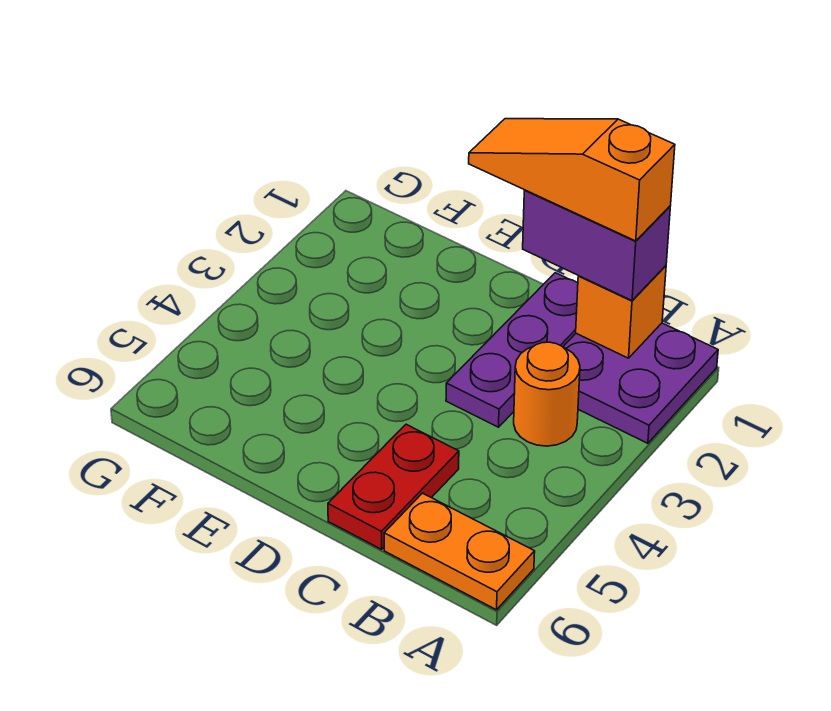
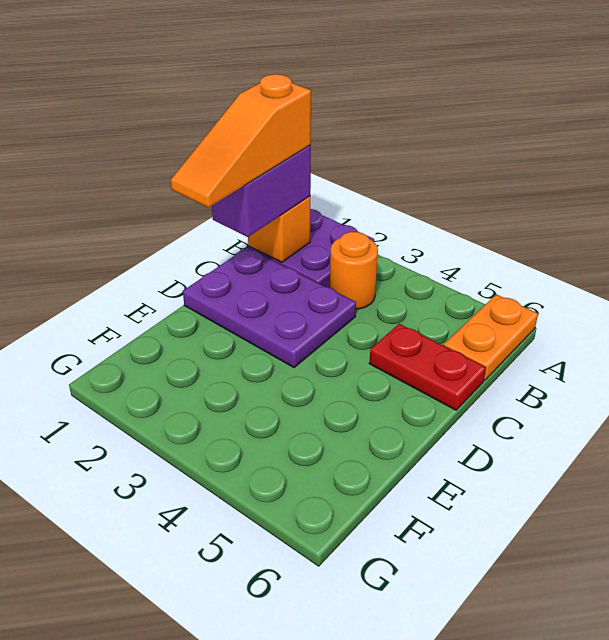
purple 1x3 plate [446,273,578,427] -> purple 2x3 plate [183,248,356,368]

